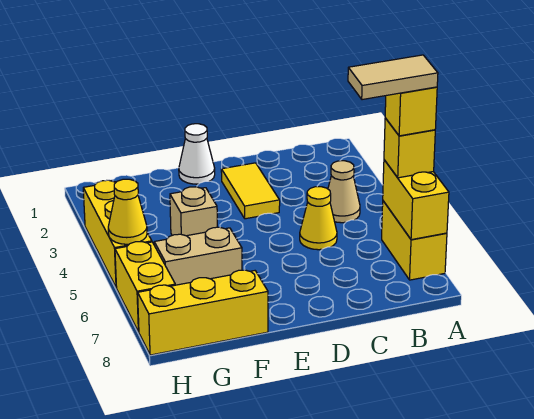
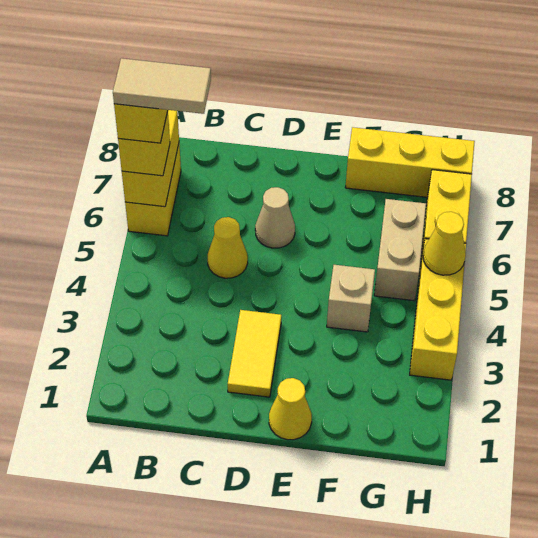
tan 1x1 cone [328,161,360,223] -> tan 1x1 cone moved to [255,187,295,248]
white 1x1 cone [179,124,215,184] -> yellow 1x1 cone [269,378,312,440]
tan 1x2 brick [154,227,242,285] -> tan 1x2 brick turned to [374,199,426,301]

